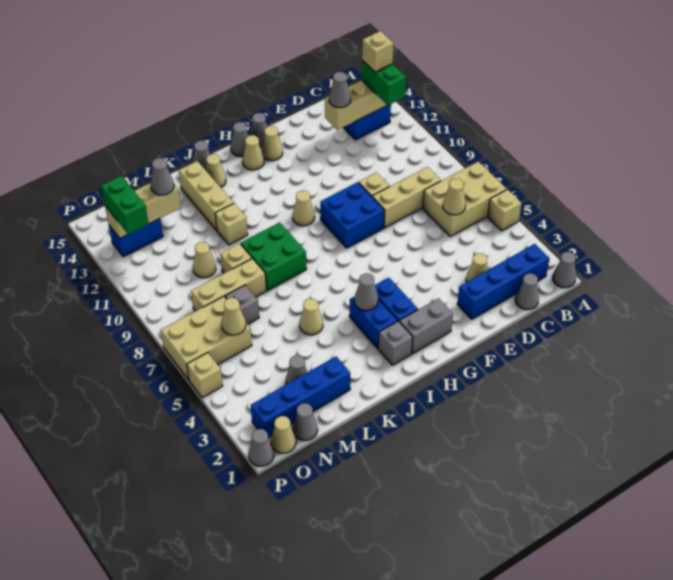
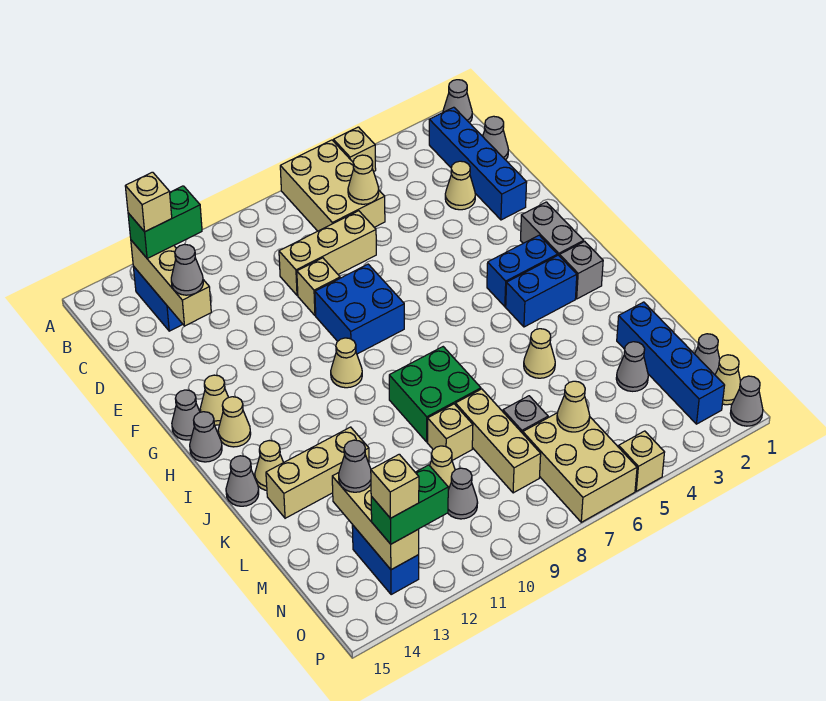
tan 1x3 brick [372,167,441,228] -> tan 1x3 brick turned to [279,211,376,295]
grey 1x1 cone [354,273,378,311] -> grey 1x1 cone moved to [448,468,478,519]
tan 1x1 brick [215,204,248,245] -> tan 1x1 brick moved to [371,454,419,518]

